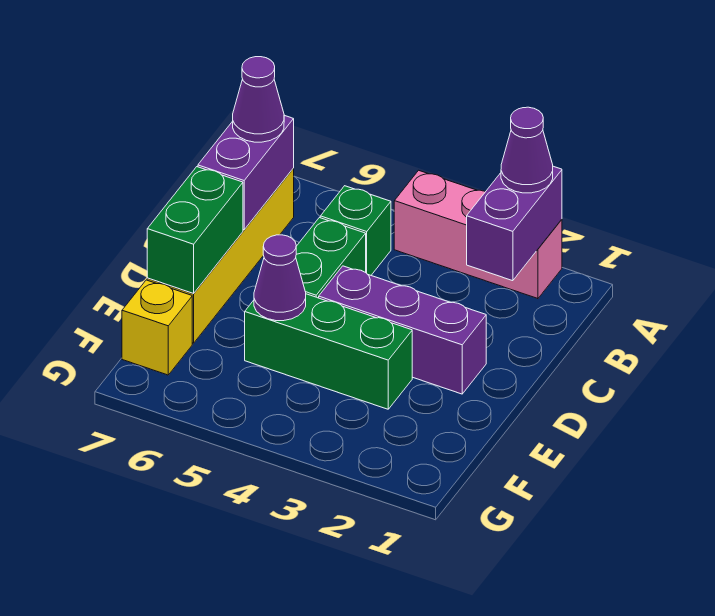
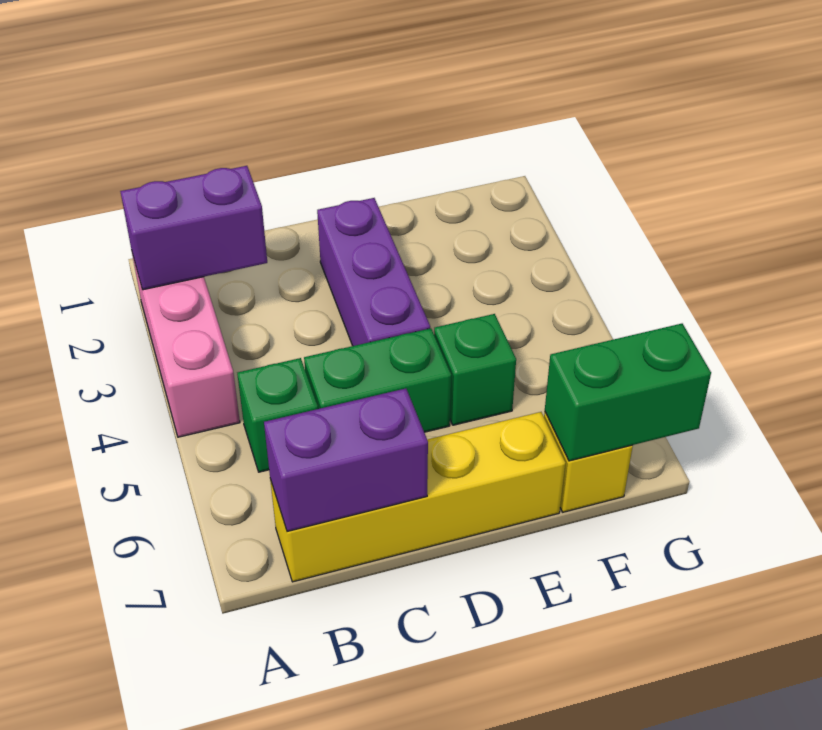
purple 1x1 cone [501,107,553,193] -> none
purple 1x1 cone [233,57,284,142] -> none
green 1x2 brick [147,167,243,293] -> green 1x2 brick moved to [545,324,711,461]
green 1x3 brick [245,294,412,409] -> green 1x1 brick [434,314,516,425]
purple 1x1 cone [254,235,306,321] -> none

